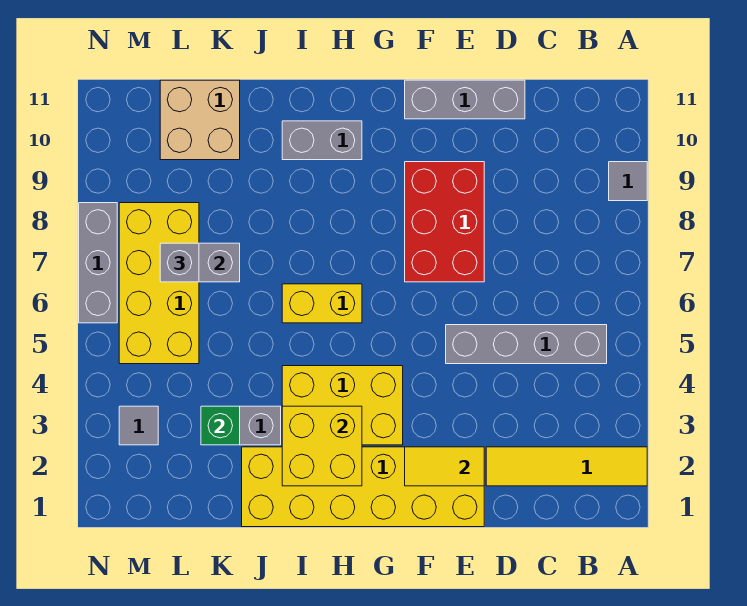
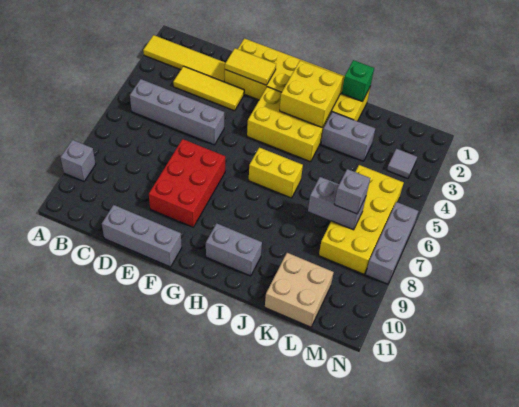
grey 1x1 tile [609,162,647,201] -> grey 1x1 brick [61,140,96,181]
none -> yellow 1x3 tile [173,66,244,111]
green 1x1 brick [201,406,240,445] -> green 1x1 brick moved to [342,60,374,101]

